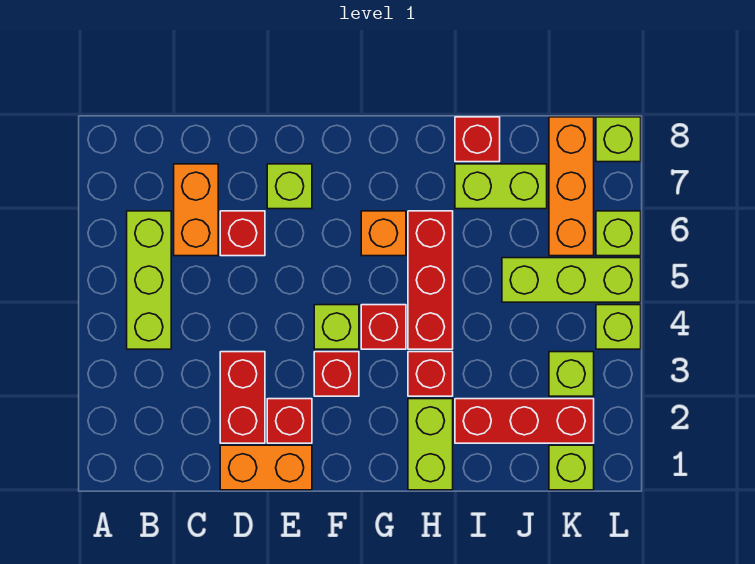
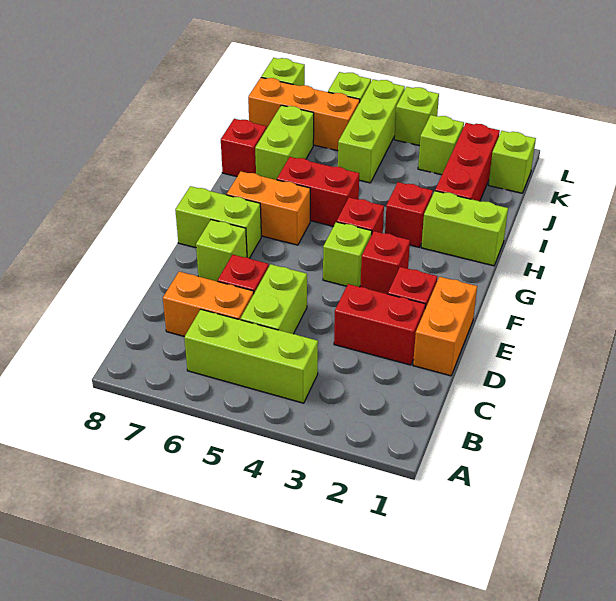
none -> lime 1x2 brick [240,264,307,334]
none -> lime 1x2 brick [175,186,261,258]
orange 1x1 brick [361,211,406,256] -> orange 1x2 brick [227,171,310,245]
red 1x3 brick [408,211,453,349] -> red 1x2 brick [277,157,359,226]

